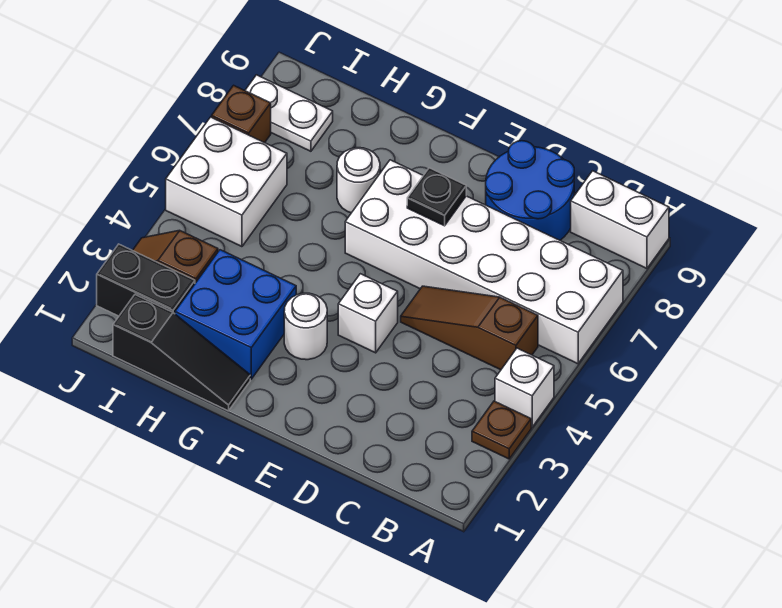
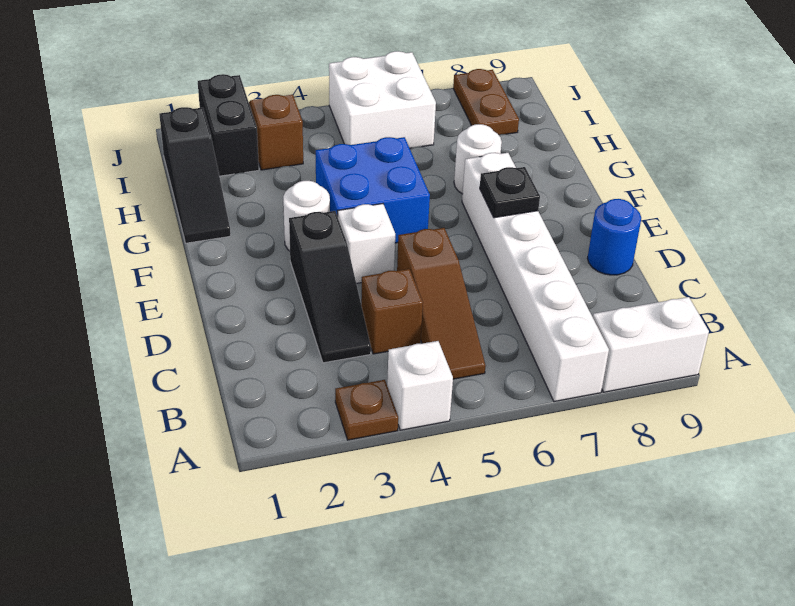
white 2x6 brick [345,160,623,364] -> white 1x6 brick [462,153,609,402]
white 1x2 brick [571,171,669,269] -> white 1x2 brick turned to [593,297,709,392]
brown 1x3 slope [401,286,538,370] -> brown 1x3 slope turned to [397,228,486,379]
none -> black 1x3 slope [289,211,371,363]
blue 2x2 round brick [486,141,574,240] -> blue 1x1 round brick [587,199,641,275]
blue 2x2 brick [175,250,296,379] -> blue 2x2 brick moved to [316,137,430,243]
white 1x2 plate [245,75,333,151] -> brown 1x2 plate [453,69,519,135]
brown 1x1 brick [212,85,271,143] -> brown 1x1 brick moved to [361,269,423,354]

